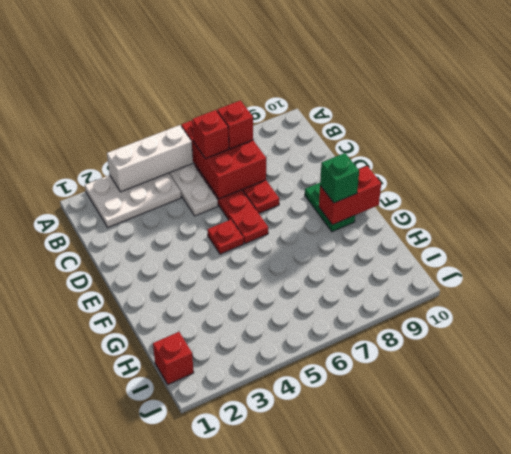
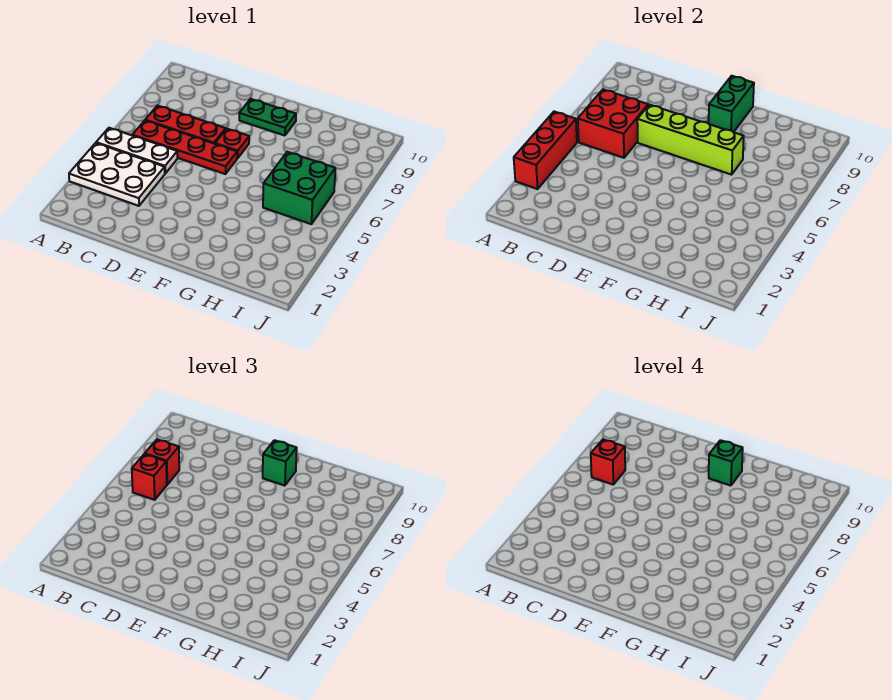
white 2x3 plate [85,173,181,227] -> white 2x3 plate turned to [69,143,165,206]
white 1x3 brick [107,125,193,192] -> red 1x3 brick [514,112,577,189]
red 2x3 brick [181,120,266,199] -> red 2x2 brick [578,89,648,158]
none -> lime 1x4 brick [637,105,744,175]
red 1x1 plate [207,220,244,254] -> red 1x1 plate moved to [215,129,249,158]
red 1x2 brick [319,166,381,225] -> green 1x2 brick [709,76,754,132]
none -> green 1x1 brick [709,440,743,486]
none -> green 2x2 brick [263,152,335,224]
red 1x1 brick [153,332,194,384] -> red 1x1 brick moved to [591,439,625,484]

